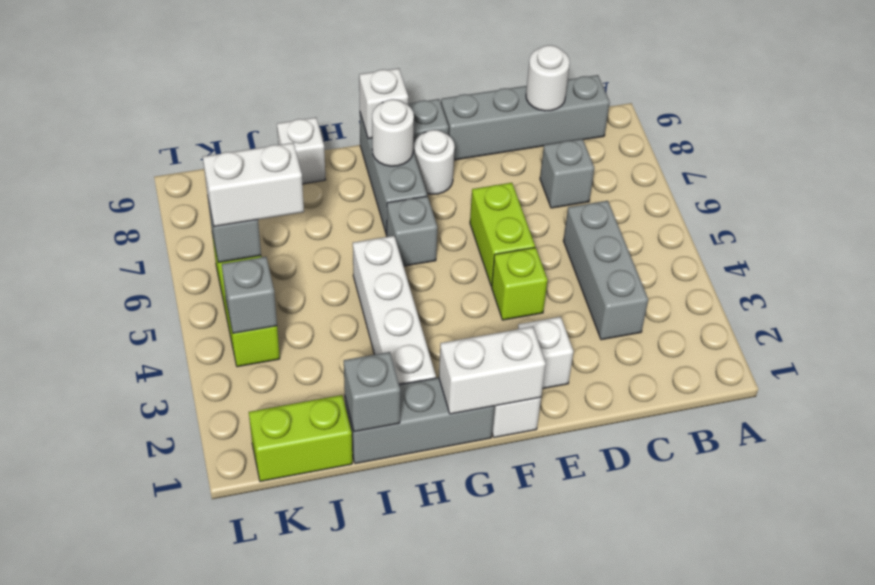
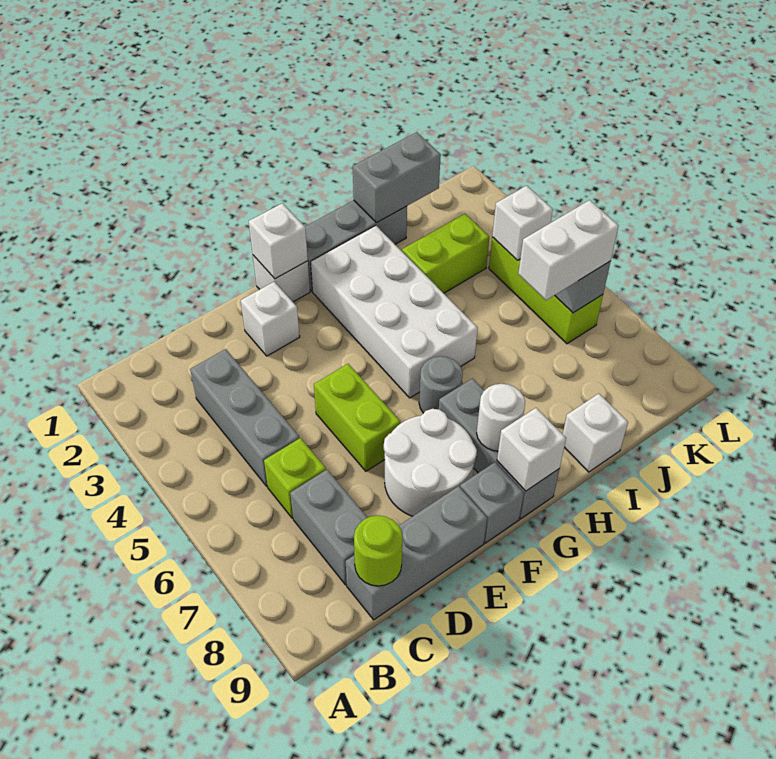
grey 1x4 brick [441,75,610,160] -> grey 1x3 brick [346,486,487,620]
grey 1x1 brick [540,139,594,208] -> grey 1x2 brick [290,470,367,585]
white 1x1 round brick [526,45,570,111] -> lime 1x1 round brick [354,516,402,586]
lime 1x1 brick [492,247,547,320] -> lime 1x1 brick moved to [264,438,326,518]
white 1x2 brick [439,327,546,414] -> white 1x1 brick [249,203,308,279]
white 1x1 round brick [414,130,455,194] -> white 2x2 round brick [384,409,477,516]
grey 1x1 brick [387,196,437,266] -> grey 1x1 round brick [419,356,463,413]
white 1x4 brick [353,236,436,385] -> white 2x4 brick [311,225,478,398]
grey 1x1 brick [344,352,400,432] -> grey 1x2 brick [353,132,441,223]
lime 1x2 brick [249,395,352,481] -> lime 1x2 brick moved to [402,214,489,293]
grey 1x1 brick [222,257,277,333] -> white 1x1 brick [492,186,553,260]

